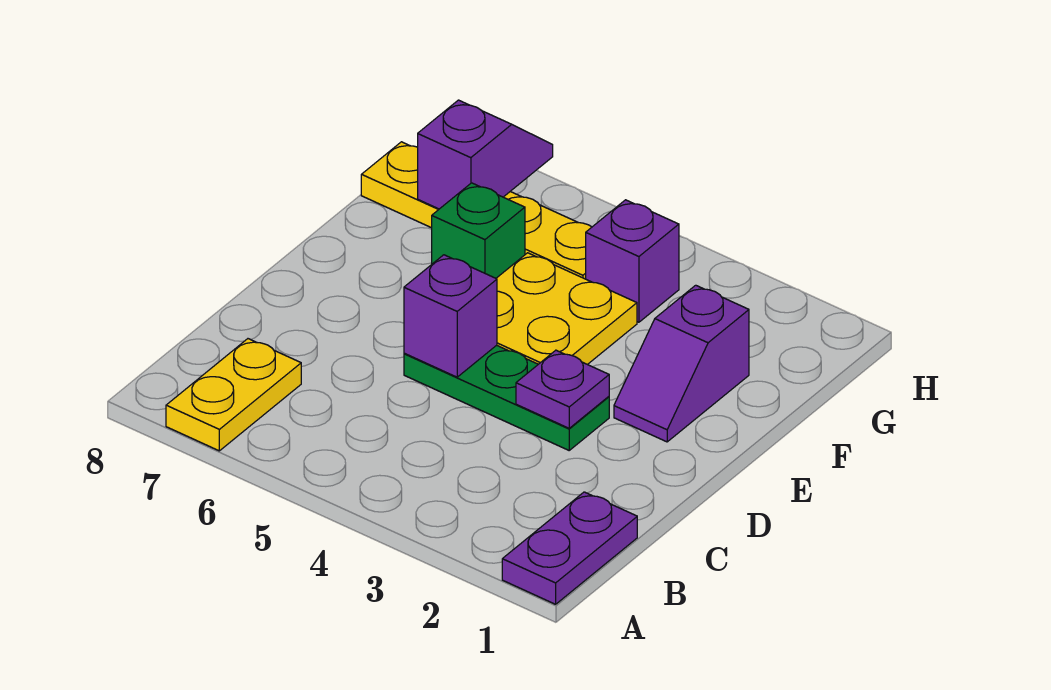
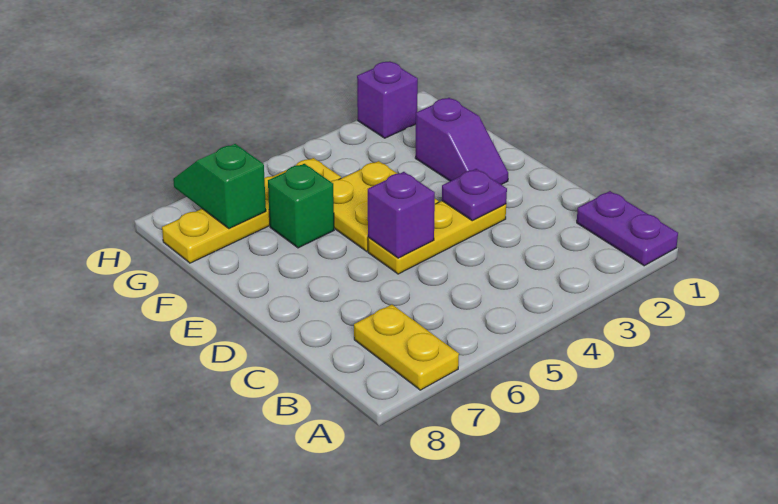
green 1x3 plate [404,345,609,450] -> yellow 1x3 plate [368,201,506,274]
purple 1x1 brick [586,200,679,322] -> purple 1x1 brick moved to [357,61,418,138]
purple 1x2 slope [418,100,553,209] -> green 1x2 slope [173,144,266,229]

